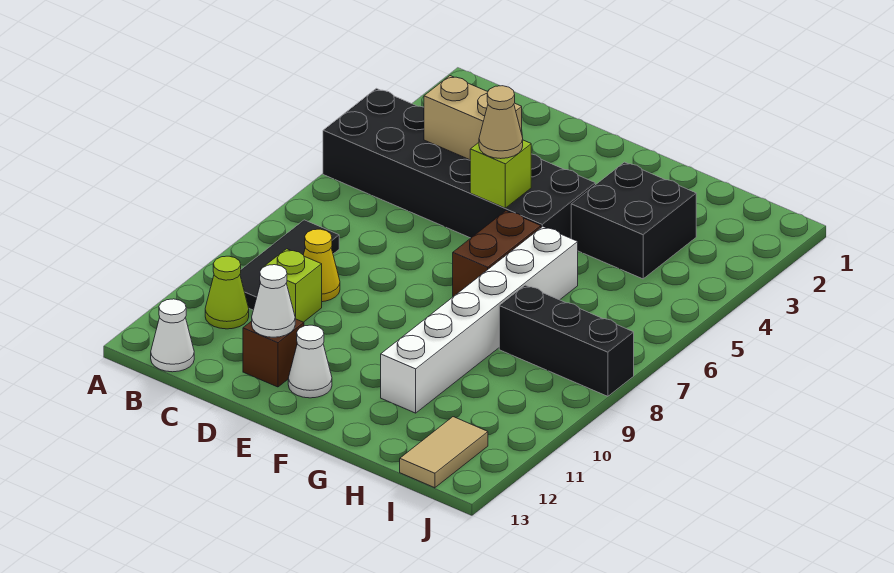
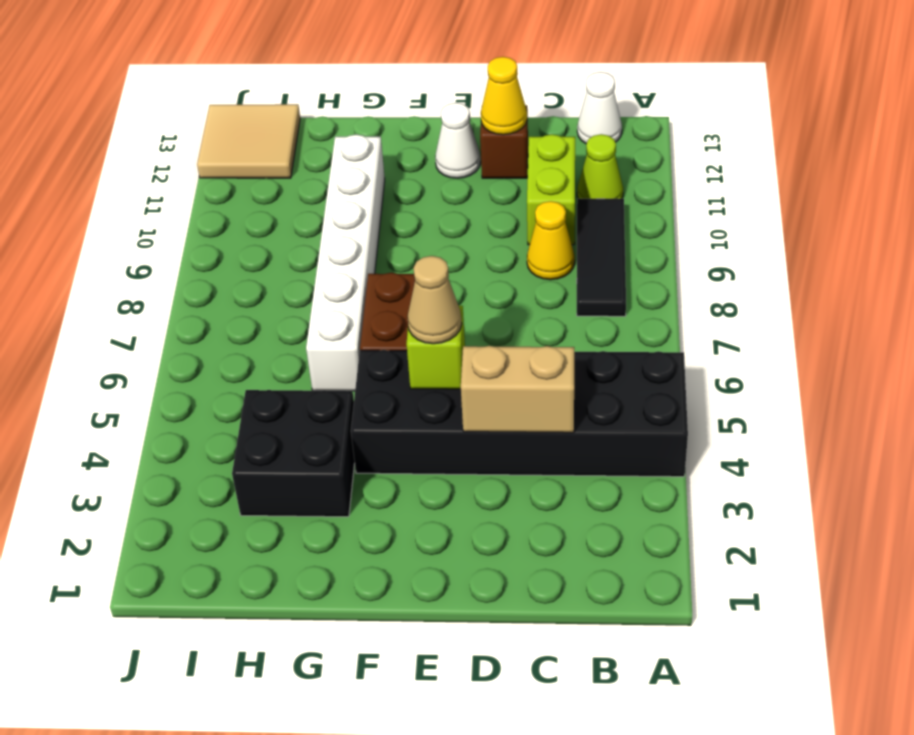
lime 1x1 brick [261,249,322,322] -> lime 1x2 brick [527,134,575,245]
white 1x1 cone [252,265,295,337] -> yellow 1x1 cone [481,57,527,135]
black 1x3 brick [499,285,634,396] -> none
tan 1x2 tile [400,417,488,488] -> tan 2x2 tile [197,104,300,178]

